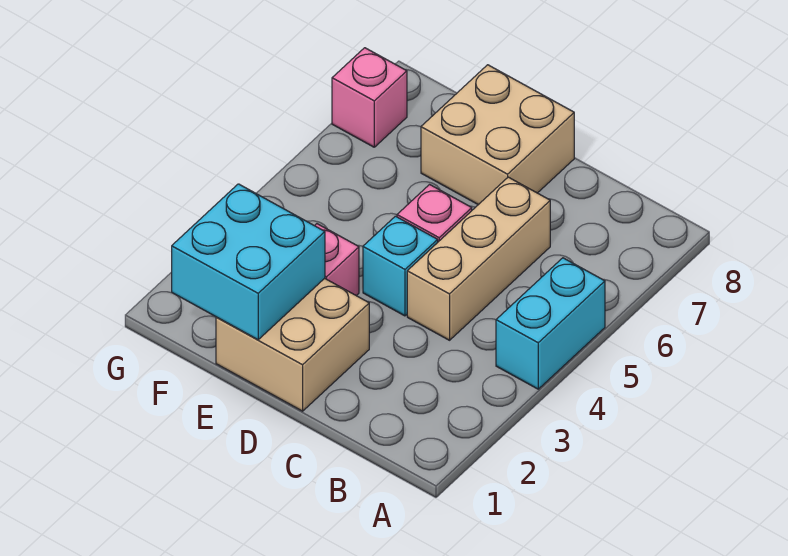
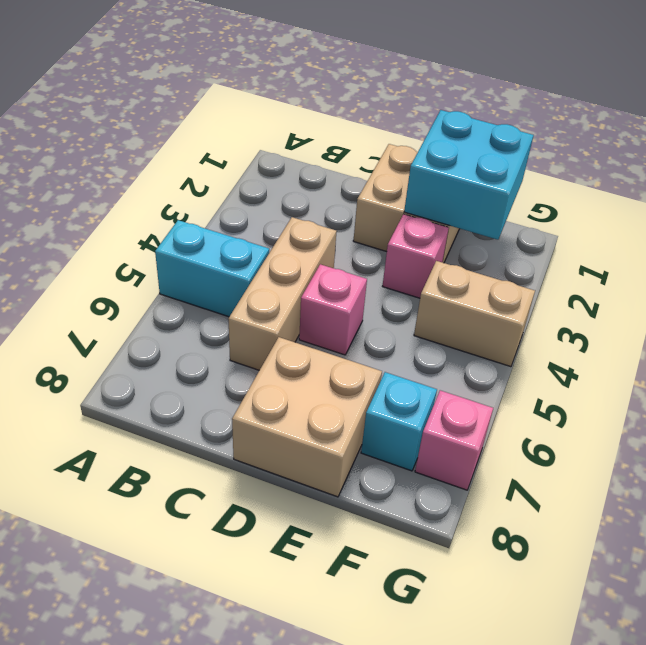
cyan 1x2 brick [496,258,605,389] -> cyan 1x2 brick turned to [155,220,269,317]
cyan 1x1 brick [363,216,438,316] -> cyan 1x1 brick moved to [361,372,437,471]
none -> tan 1x2 brick [414,261,535,367]

